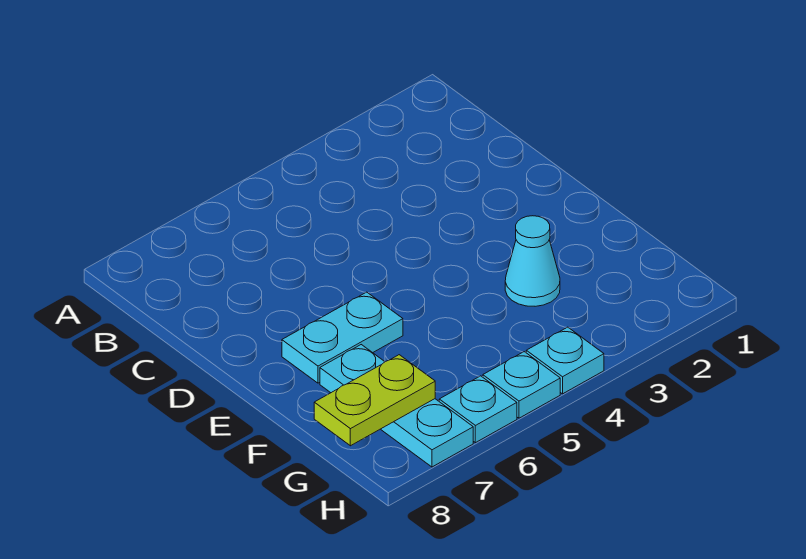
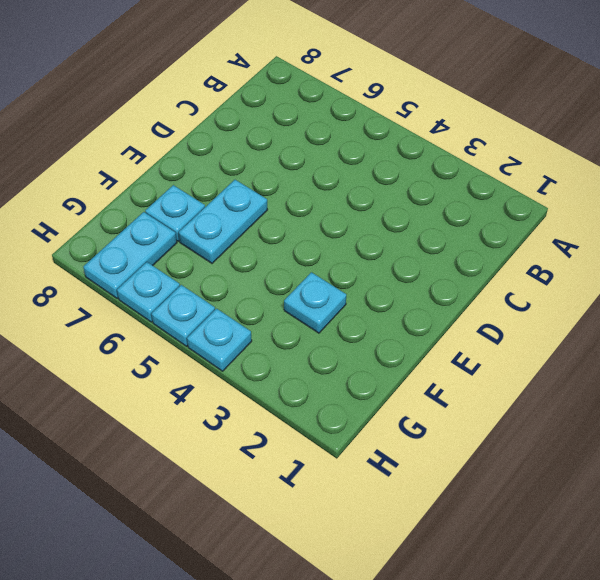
cyan 1x2 plate [282,292,403,383] -> cyan 1x2 plate turned to [179,180,267,263]
cyan 1x1 cone [505,216,560,306] -> cyan 1x1 plate [284,272,346,333]
lime 1x2 plate [314,355,435,446] -> none

